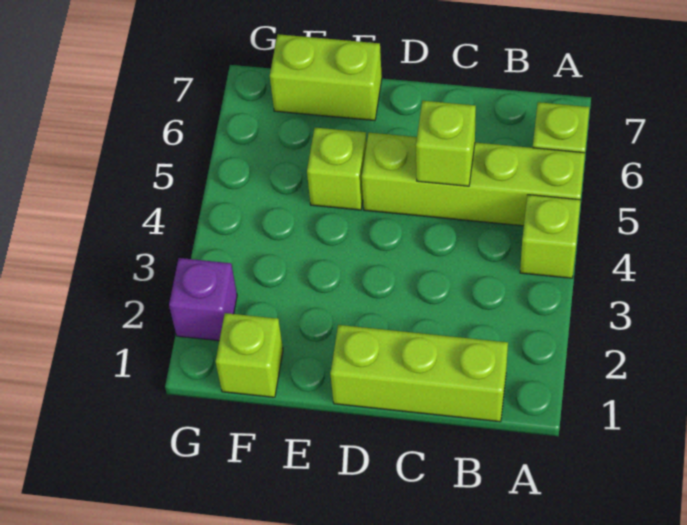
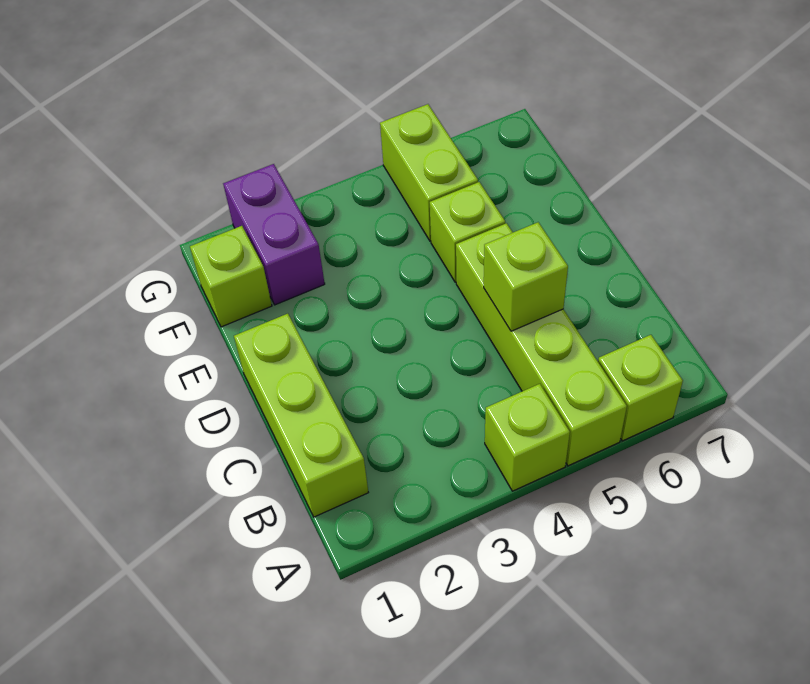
lime 1x2 brick [270,34,382,121] -> lime 1x2 brick moved to [380,104,478,241]
purple 1x1 brick [169,258,237,341] -> purple 1x2 brick [223,164,325,305]

